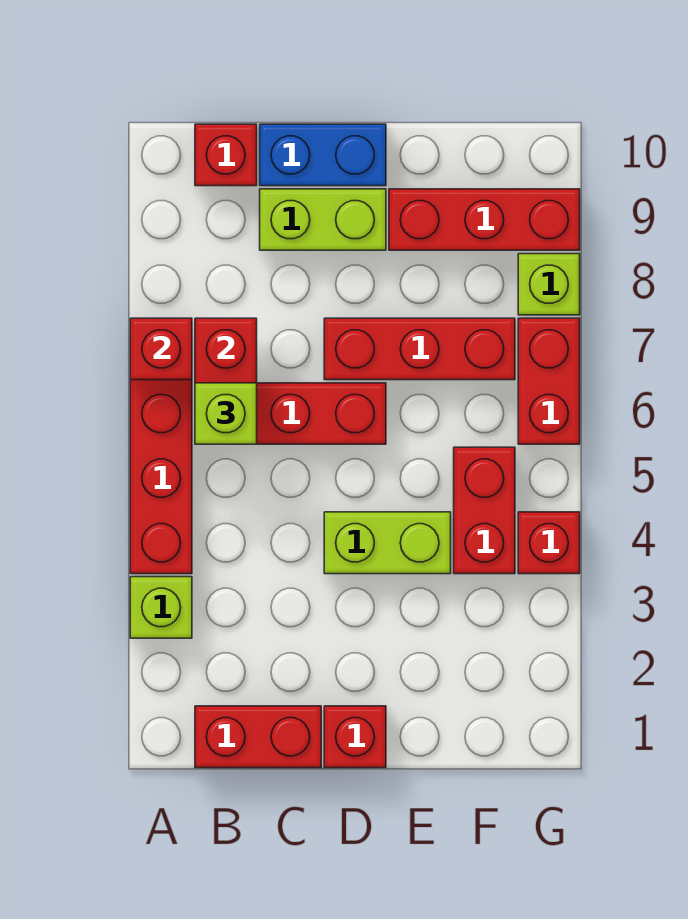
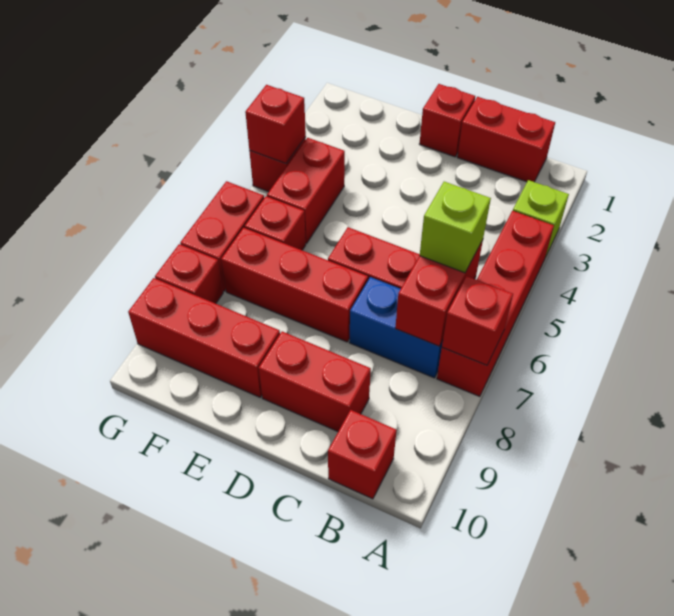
lime 1x2 brick [260,189,386,250] -> red 1x2 brick [259,331,371,432]
blue 1x2 brick [260,124,386,186] -> blue 1x2 brick moved to [349,277,443,378]
lime 1x2 brick [324,512,451,574] -> none
none -> red 1x1 brick [245,196,306,250]
none -> red 1x1 brick [245,85,306,163]
lime 1x1 brick [518,254,580,315] -> red 1x1 brick [155,244,223,304]

